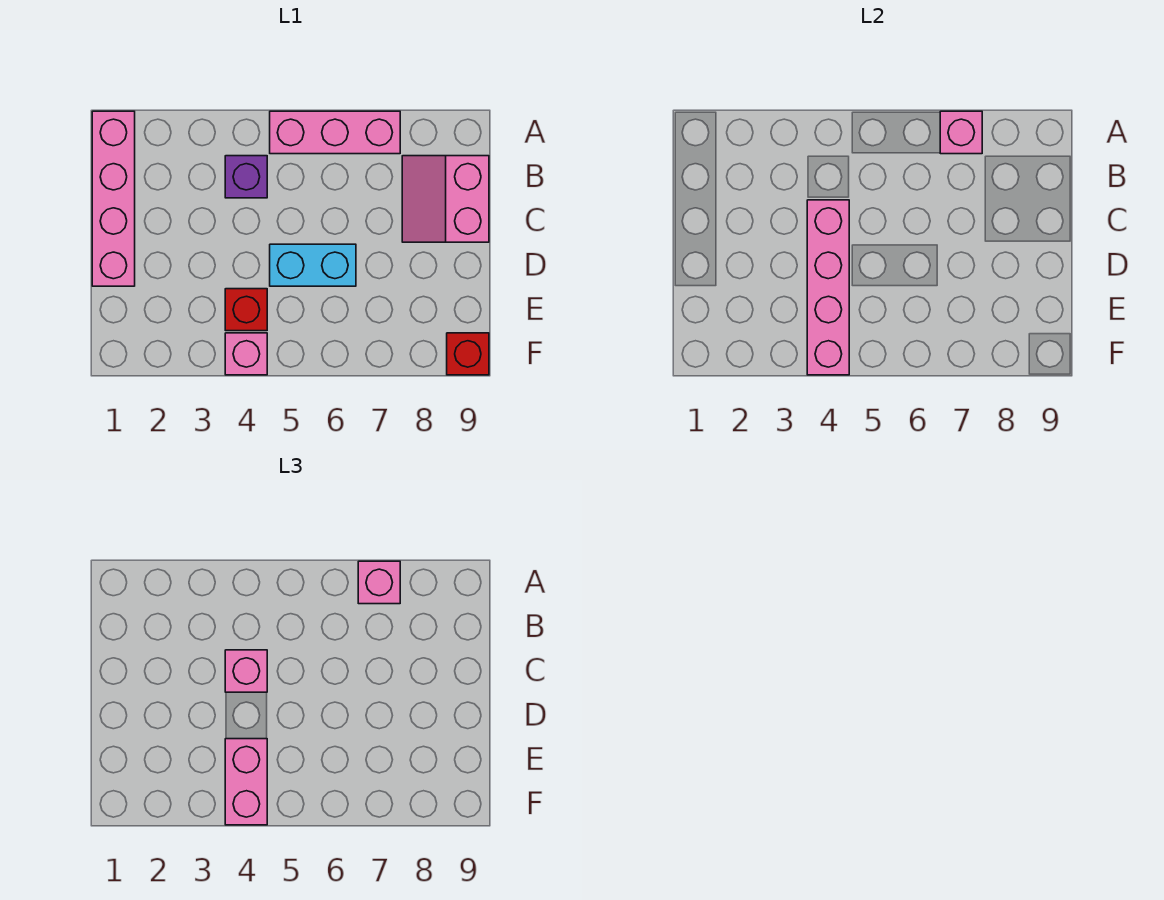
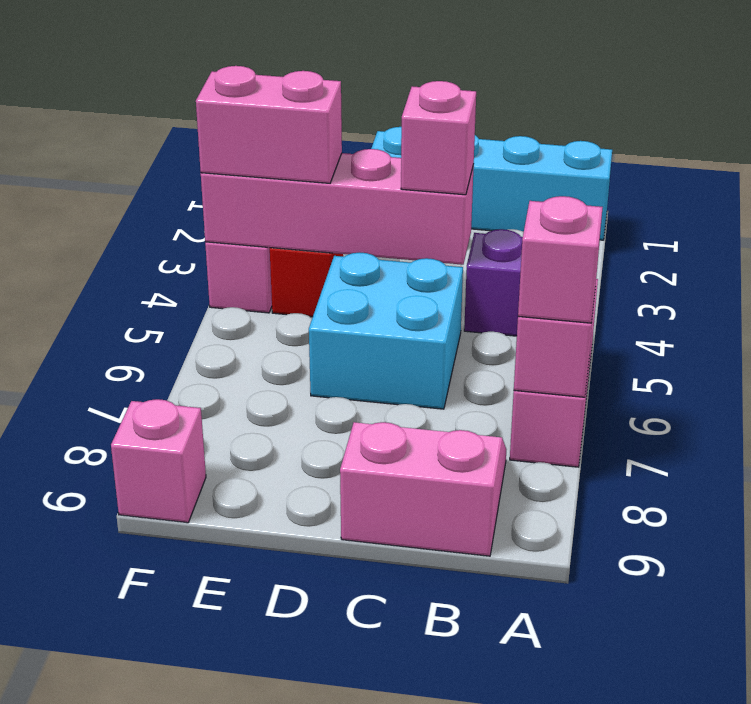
pink 1x4 brick [92,111,135,286] -> cyan 1x4 brick [371,127,612,240]
cyan 1x2 brick [270,244,356,286] -> cyan 2x2 brick [309,252,463,409]
red 1x1 brick [447,333,489,375] -> pink 1x1 brick [111,399,206,523]

